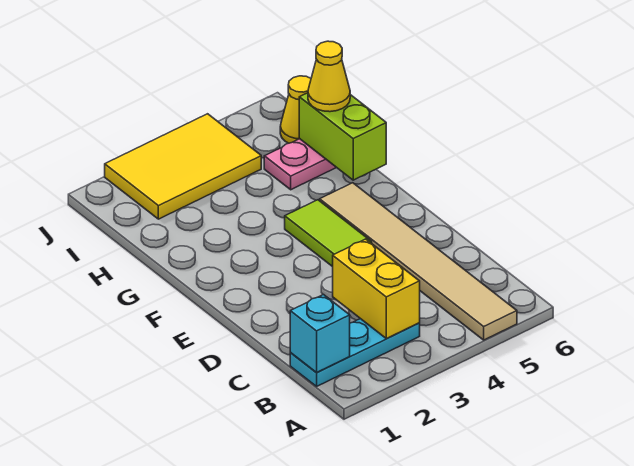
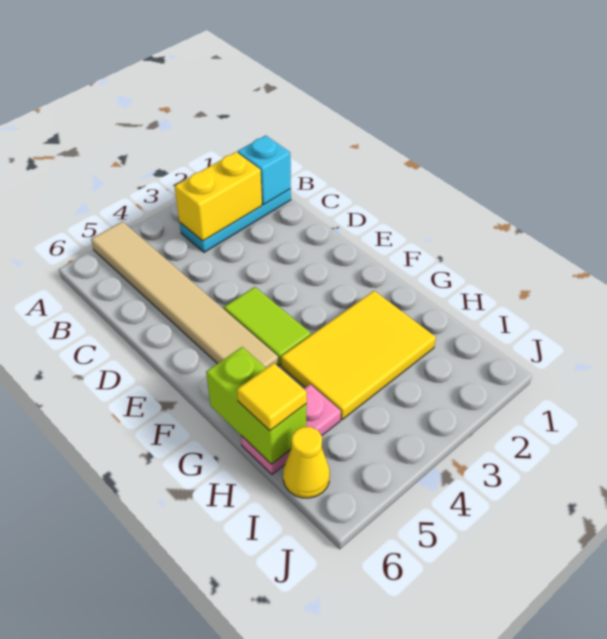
yellow 1x2 brick [333,239,420,339] -> yellow 1x2 brick turned to [175,152,262,241]
yellow 1x1 cone [308,41,350,112] -> yellow 1x1 tile [237,363,307,431]
yellow 2x3 tile [105,114,261,219] -> yellow 2x3 tile moved to [281,291,436,420]

